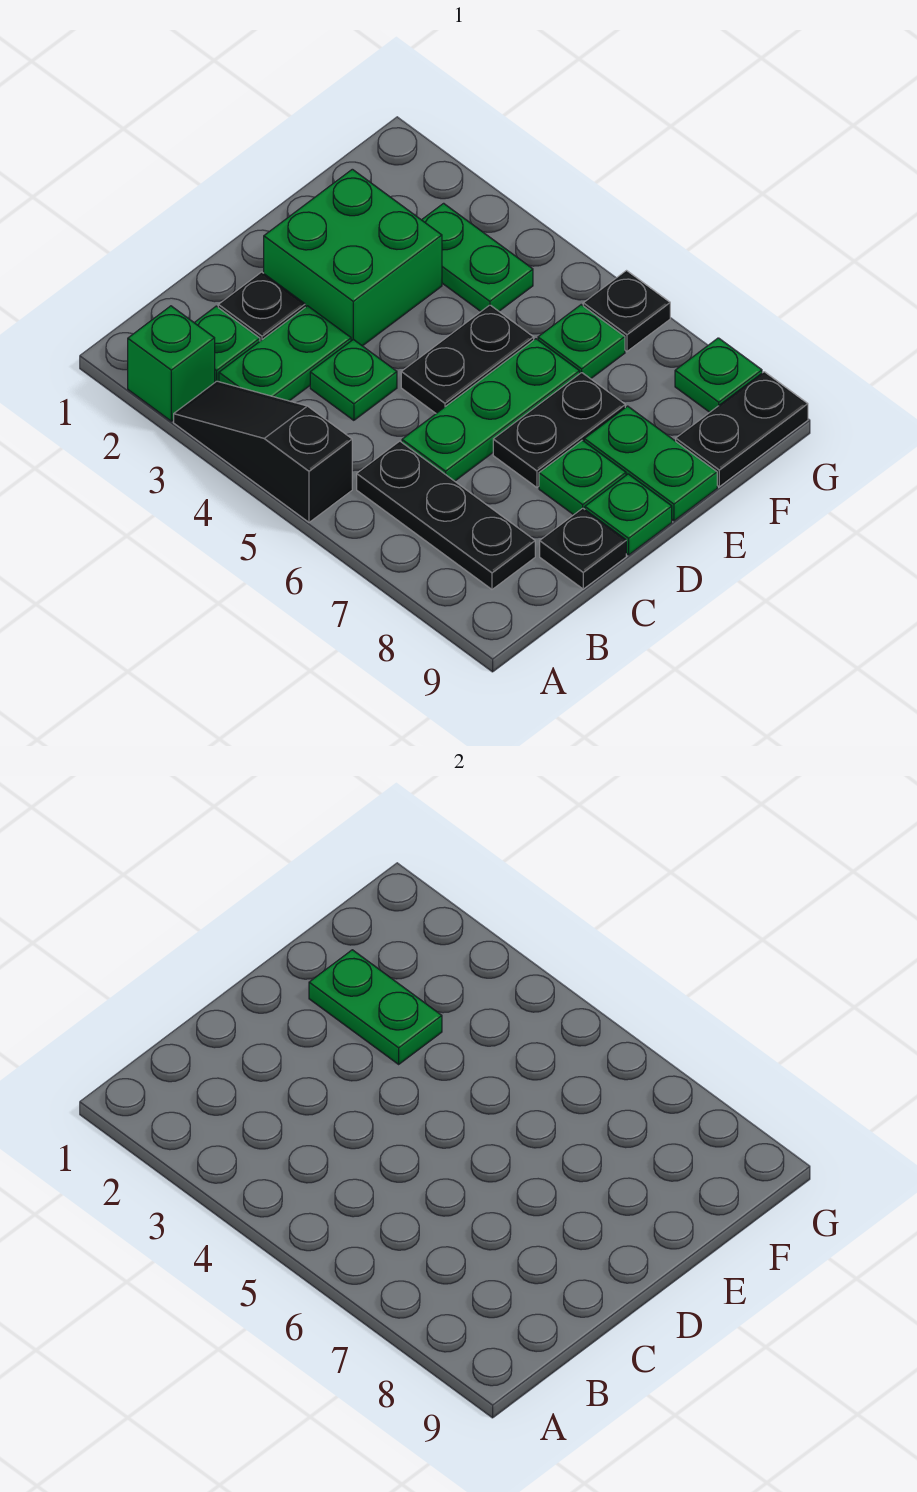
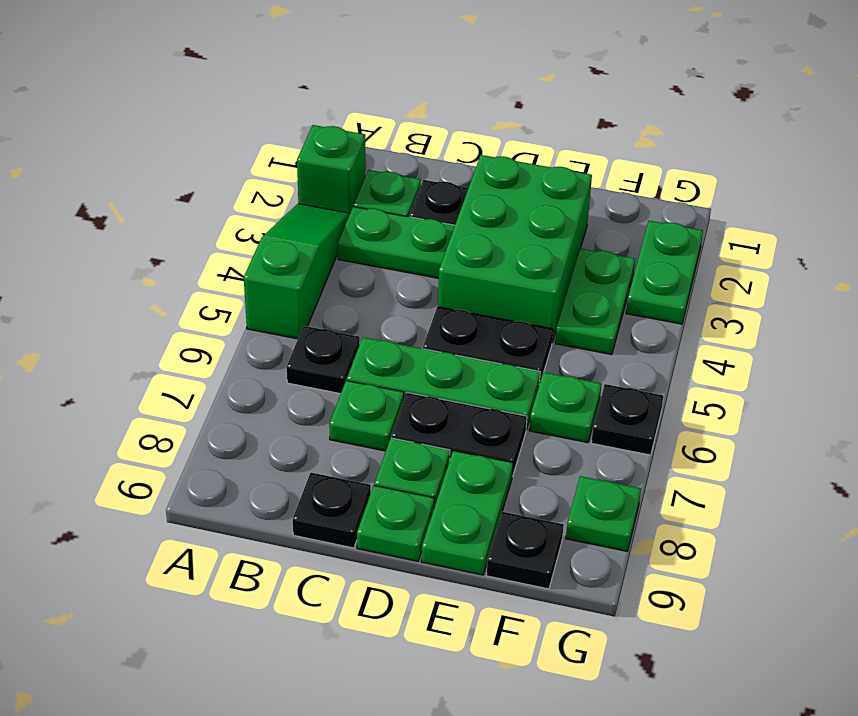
black 1x3 slope [174,381,352,522] -> green 1x3 slope [244,204,350,339]
black 1x3 plate [357,441,535,589] -> black 1x1 plate [287,326,360,394]
green 1x1 plate [310,339,397,420] -> green 1x1 plate moved to [329,380,404,451]
green 2x2 brick [264,169,442,346] -> green 2x3 brick [438,155,592,342]
green 1x2 plate [309,950,442,1064] -> green 1x2 plate moved to [626,221,703,324]
black 1x2 plate [676,372,808,487] -> black 1x1 plate [487,512,564,589]

